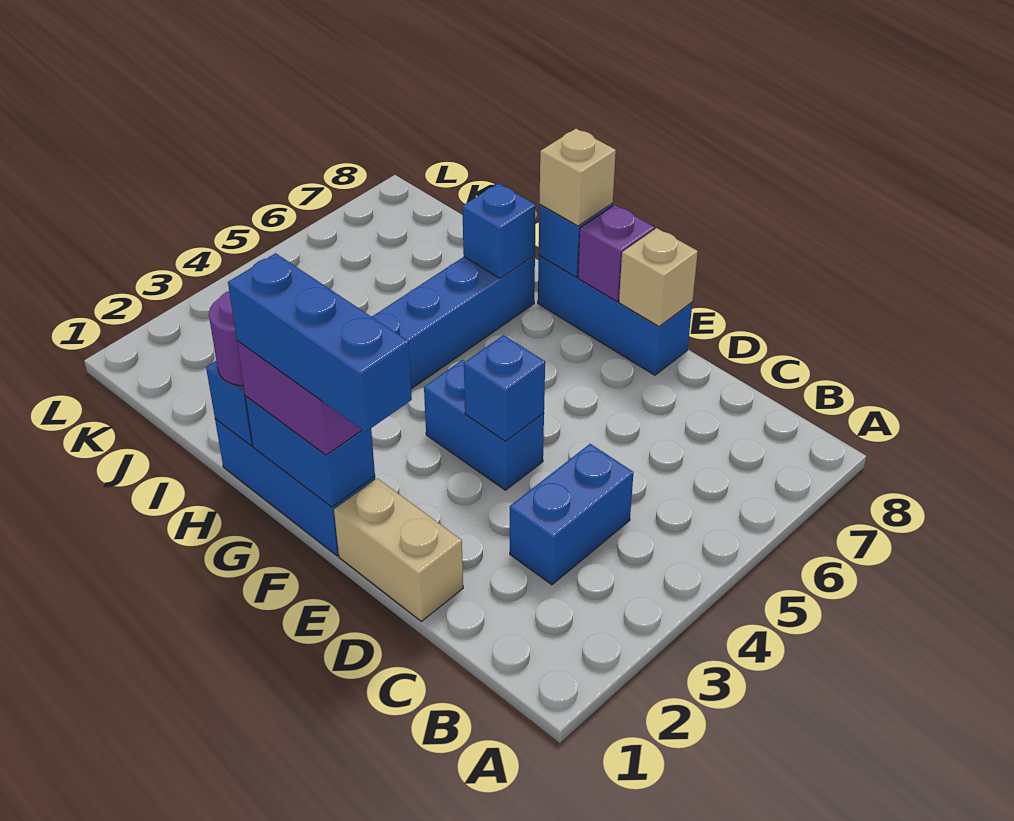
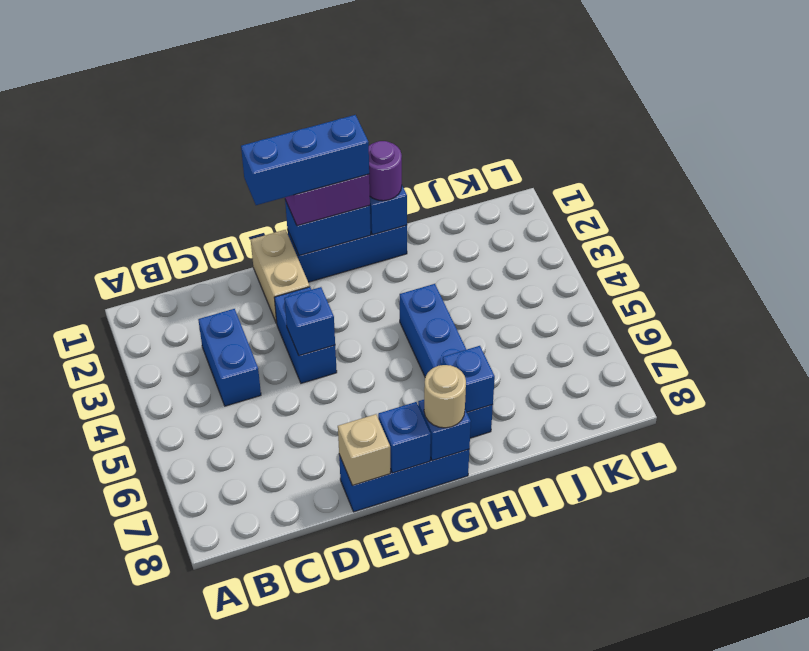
tan 1x2 brick [334,478,463,621] -> tan 1x2 brick turned to [251,230,310,323]
blue 1x2 brick [424,360,544,490] -> blue 1x2 brick turned to [274,287,337,383]
purple 1x1 brick [578,205,655,301] -> blue 1x1 brick [378,402,431,473]
tan 1x1 brick [539,129,616,226] -> tan 1x1 round brick [424,365,466,428]

